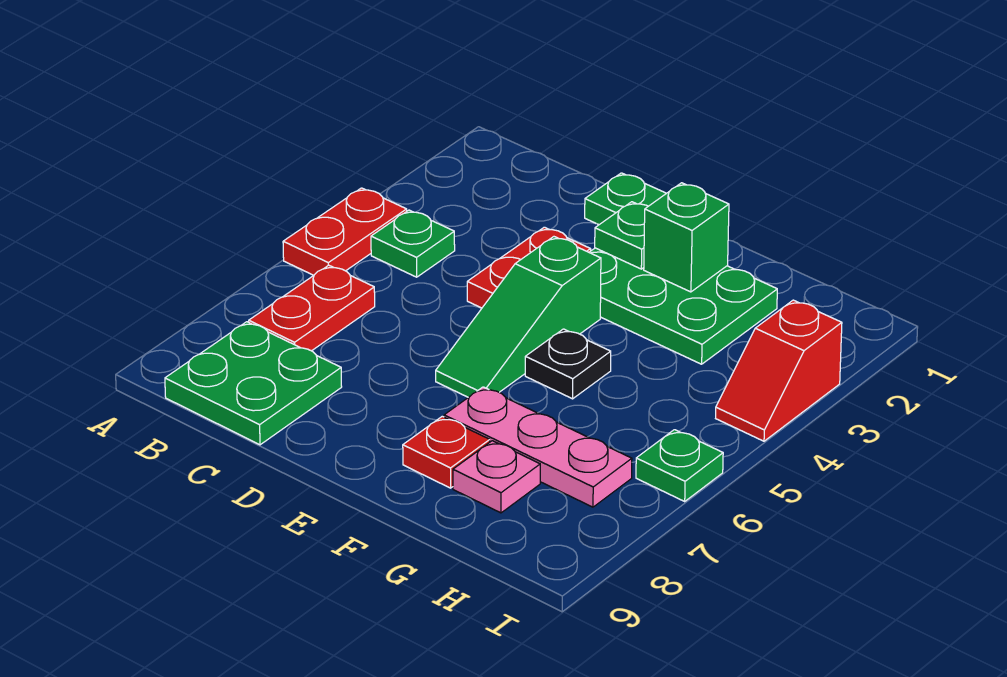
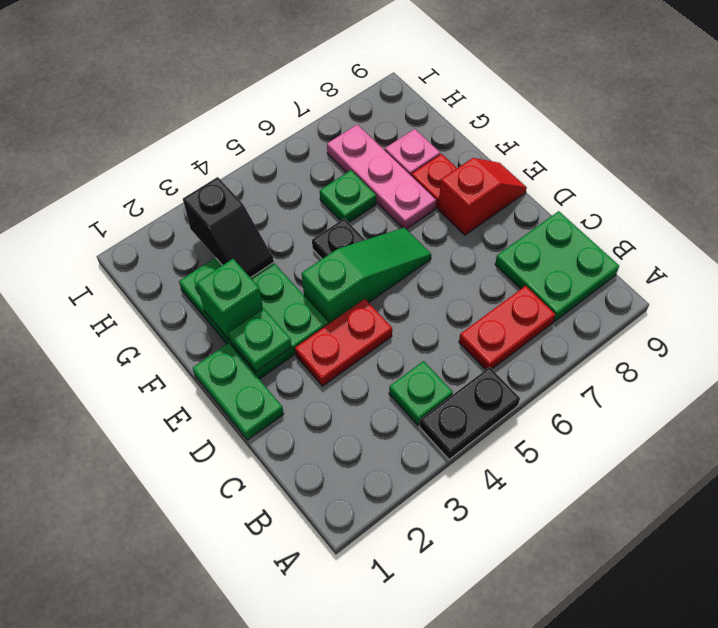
red 1x2 plate [283,188,407,275] -> black 1x2 plate [419,367,520,460]
none -> black 1x2 slope [183,177,274,278]
red 1x2 slope [716,300,842,441] -> red 1x2 slope moved to [438,158,527,235]
green 1x1 plate [636,430,723,501] -> green 1x1 plate moved to [320,170,376,223]

